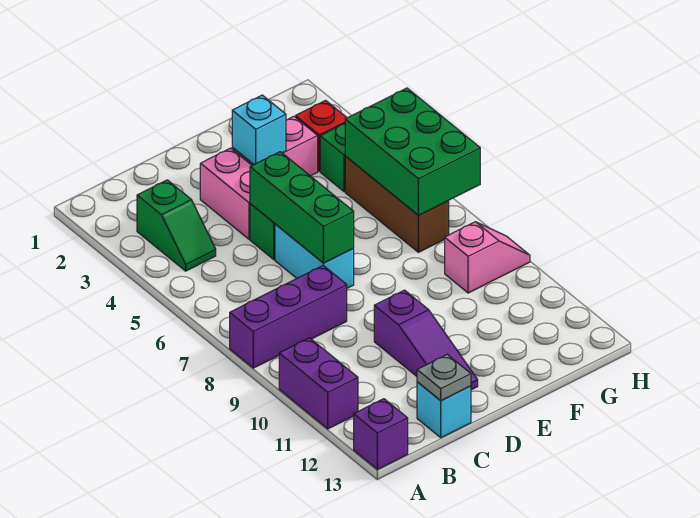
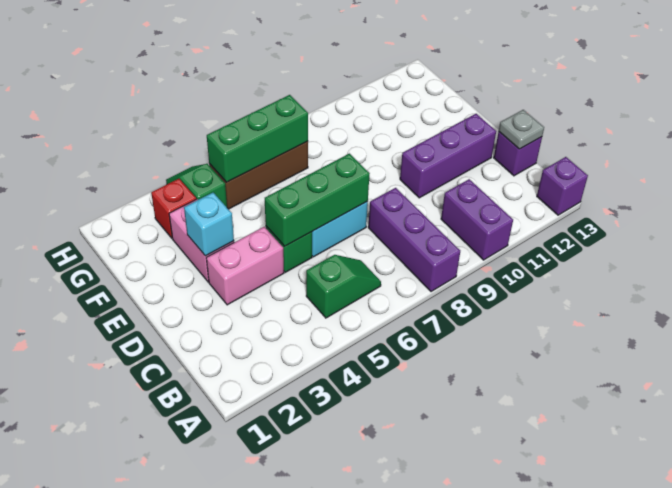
purple 1x2 brick [279,338,358,429] -> purple 1x2 brick turned to [441,179,513,260]
green 1x2 slope [137,180,216,271] -> green 1x2 slope moved to [306,255,381,318]
cyan 1x1 brick [417,382,471,438] -> purple 1x1 brick [494,132,542,176]
purple 1x3 slope [374,290,478,390] -> purple 1x3 brick [400,114,496,198]
green 2x3 brick [345,88,480,216] -> green 1x3 brick [207,95,308,182]
pink 1x2 slope [445,222,530,293] -> none

